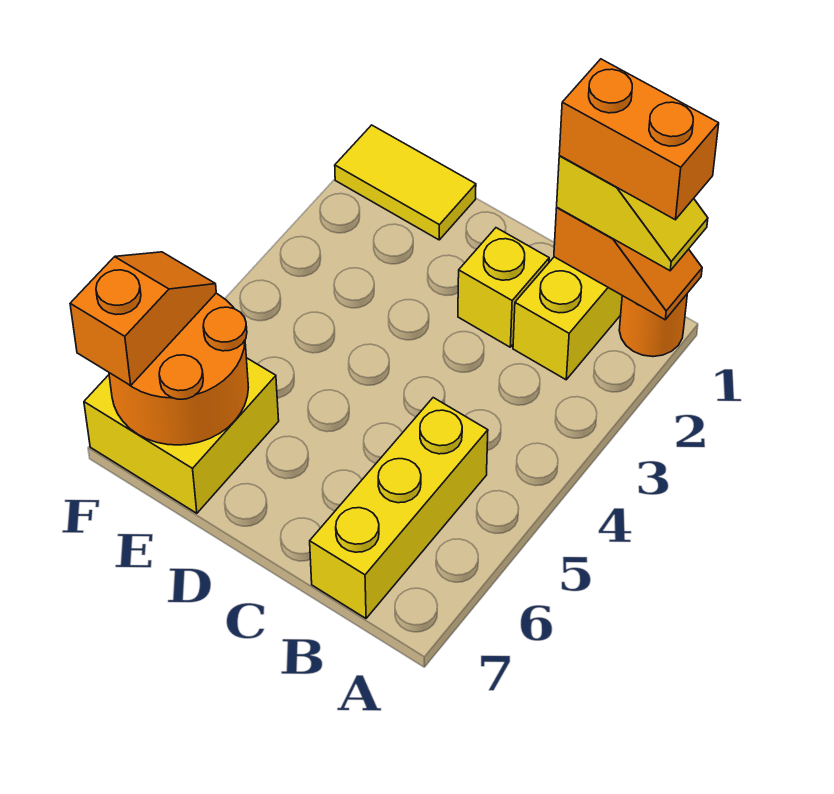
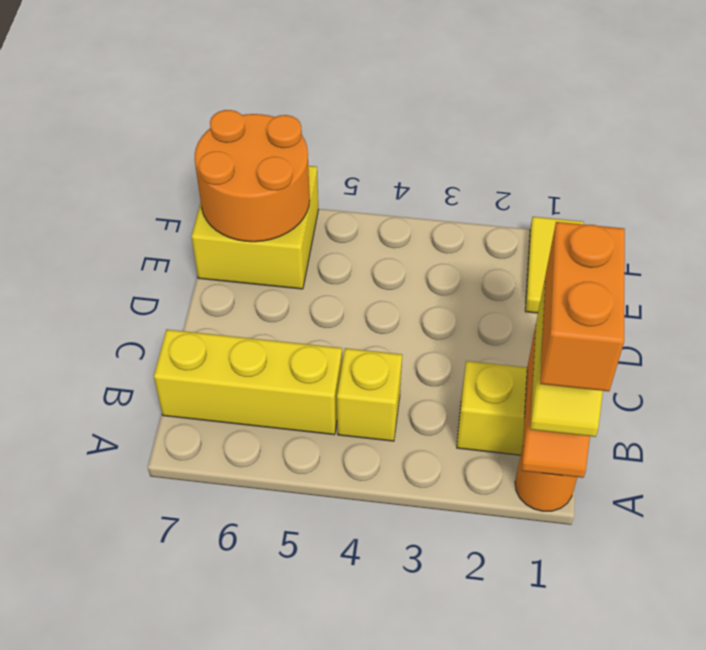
yellow 1x1 brick [458,228,549,347] -> yellow 1x1 brick moved to [337,348,402,441]
orange 1x2 slope [70,252,216,386] -> none

